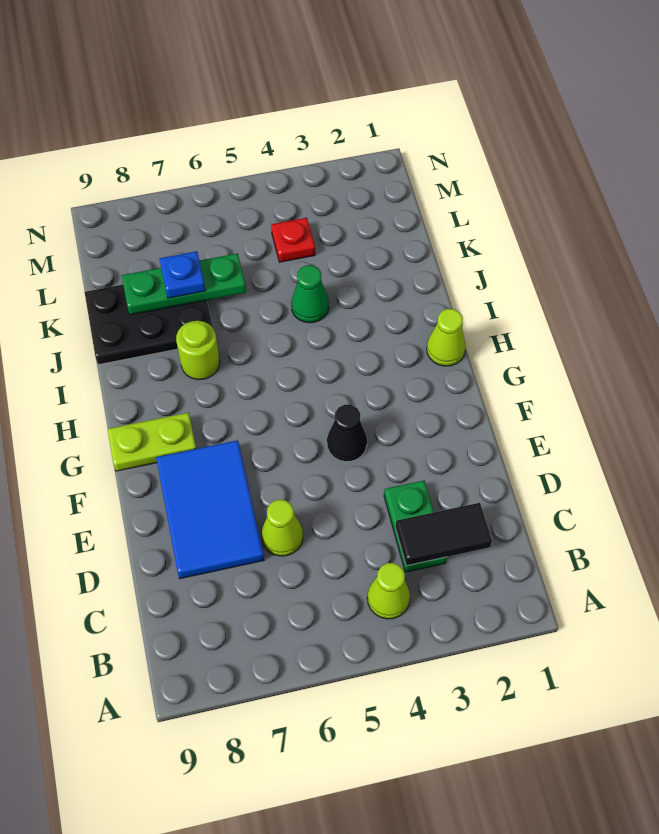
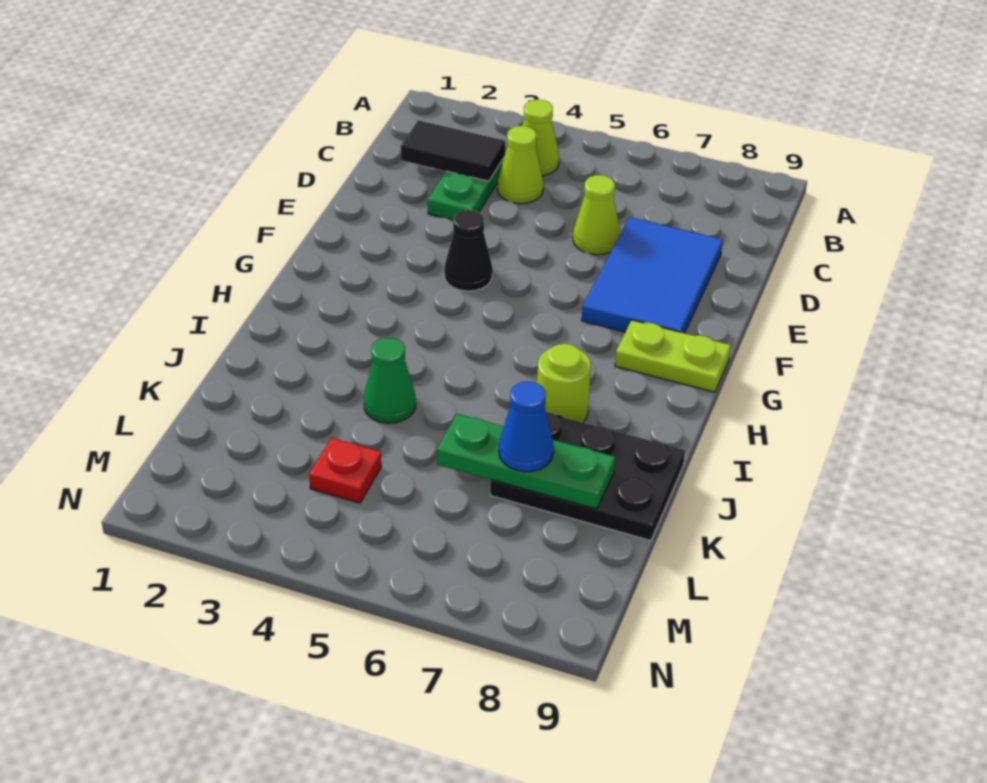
lime 1x1 cone [427,309,466,366] -> lime 1x1 cone moved to [497,126,543,204]
blue 1x1 plate [160,251,205,298] -> blue 1x1 cone [499,382,554,472]

